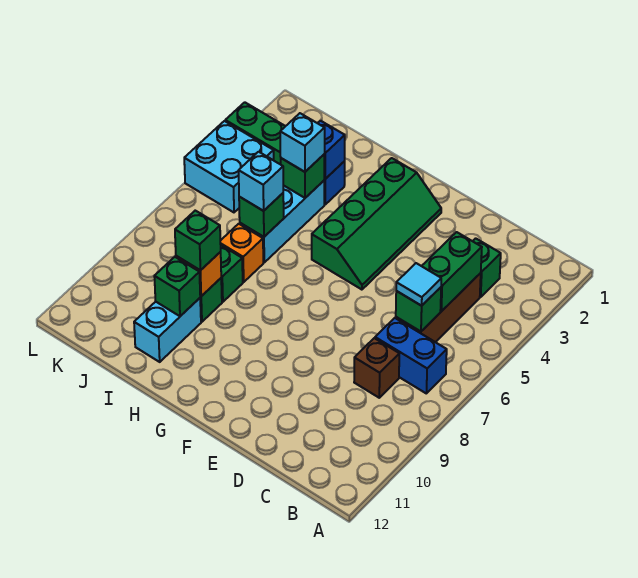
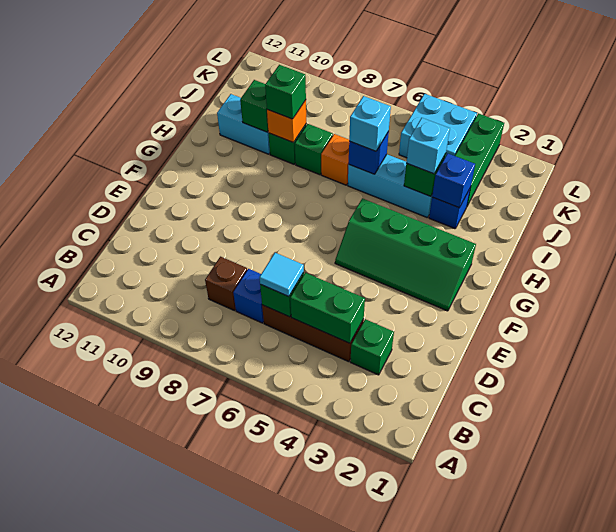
blue 1x2 brick [375,318,447,393] -> blue 1x1 brick [233,269,264,323]
green 1x1 brick [239,193,284,237] -> blue 1x1 brick [349,132,389,174]

